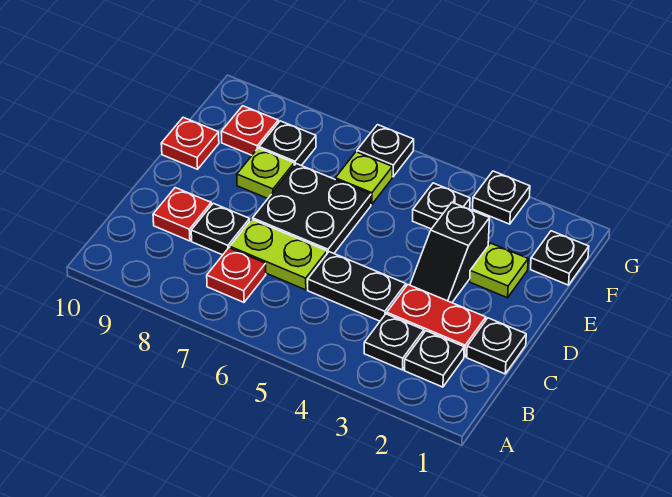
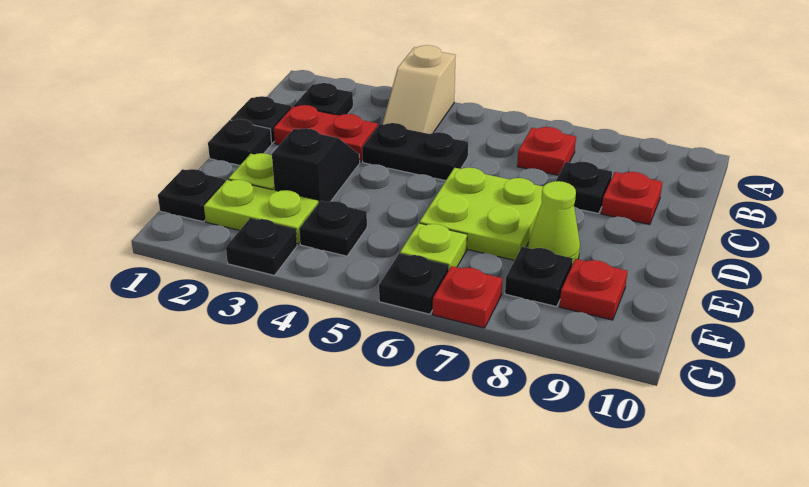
none -> tan 1x2 slope [382,45,456,134]
black 1x1 plate [364,314,424,370] -> black 1x1 plate moved to [208,119,272,165]
lime 1x2 plate [230,219,327,290] -> lime 1x2 plate moved to [204,180,318,244]
black 2x2 plate [253,164,371,253] -> lime 2x2 plate [420,168,543,260]
lime 1x1 plate [237,148,294,198] -> lime 1x1 cone [528,181,580,265]
red 1x1 plate [161,117,219,169] -> red 1x1 plate moved to [433,266,502,328]

